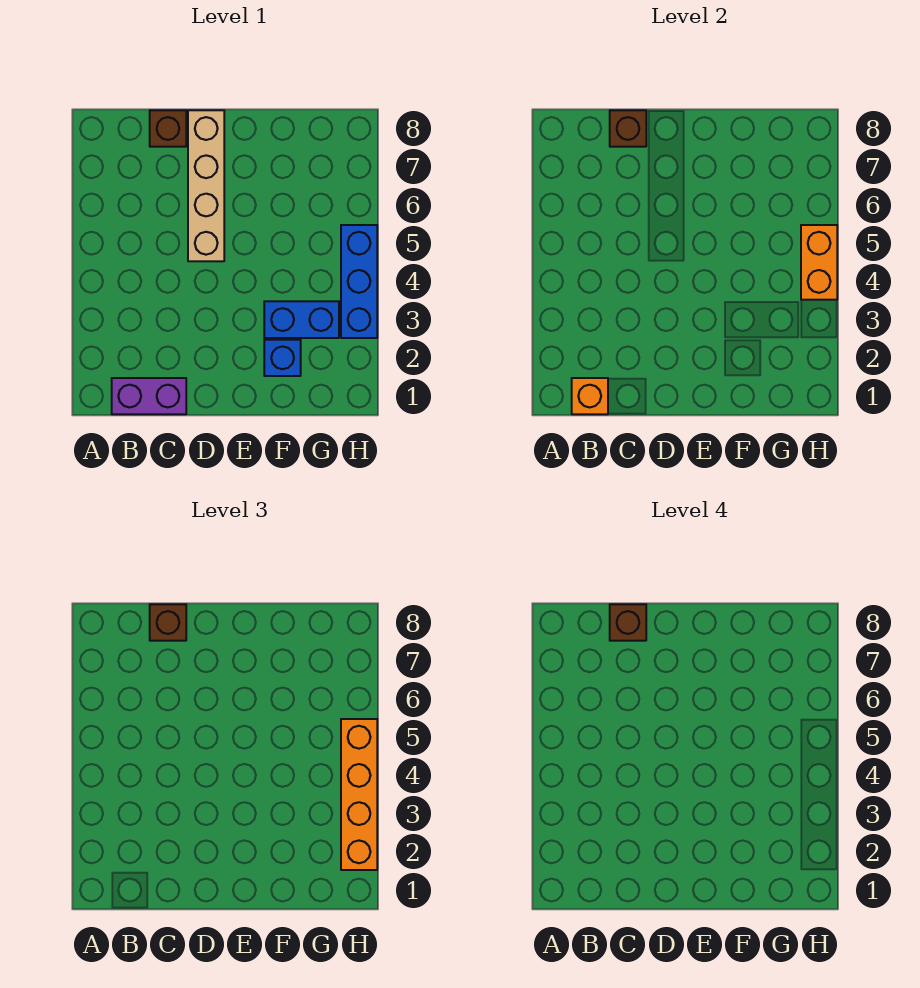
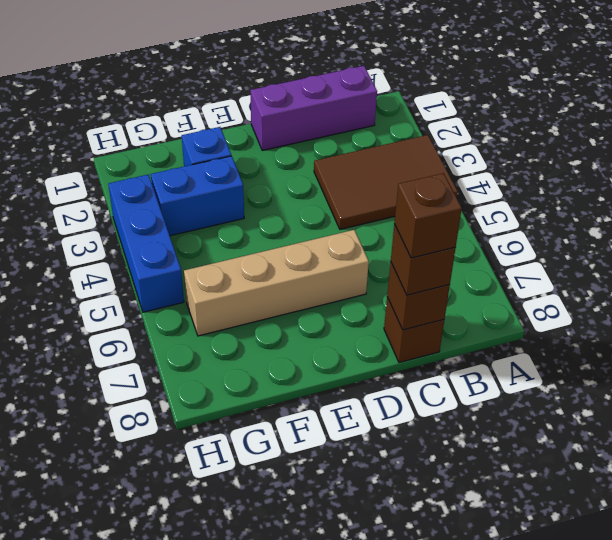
none -> brown 2x3 tile [314,135,458,229]
purple 1x2 brick [112,378,186,414] -> purple 1x3 brick [250,66,377,150]
orange 1x1 brick [572,378,608,414] -> none
tan 1x4 brick [188,110,224,261] -> tan 1x4 brick turned to [184,230,369,336]
orange 1x4 brick [341,719,377,870] -> none
orange 1x2 brick [801,225,837,300] -> none

